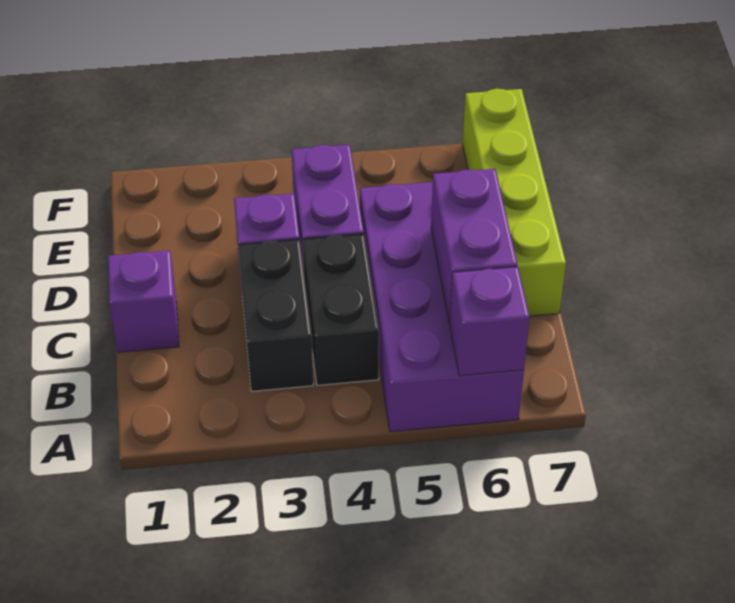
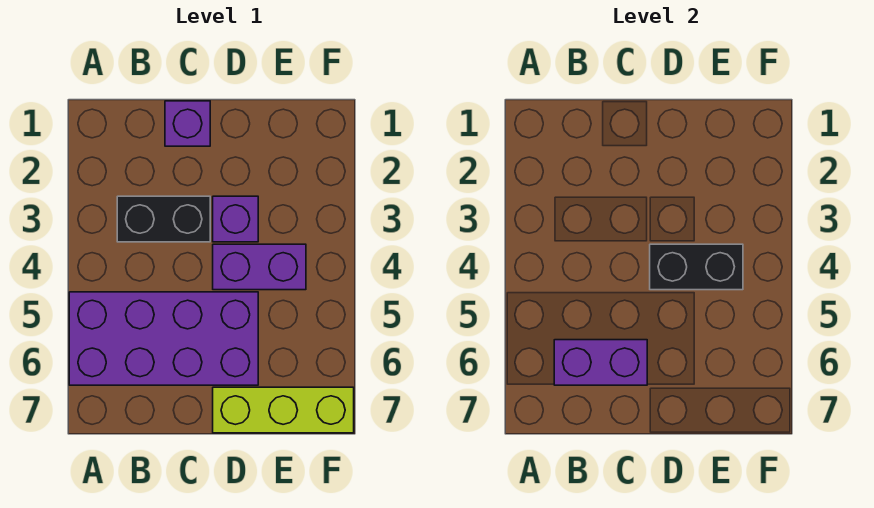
purple 1x1 brick [450,267,530,376] -> none
black 1x2 brick [303,234,379,385] -> black 1x2 brick moved to [650,244,743,290]
lime 1x4 brick [463,89,566,316] -> lime 1x3 brick [213,387,354,433]

